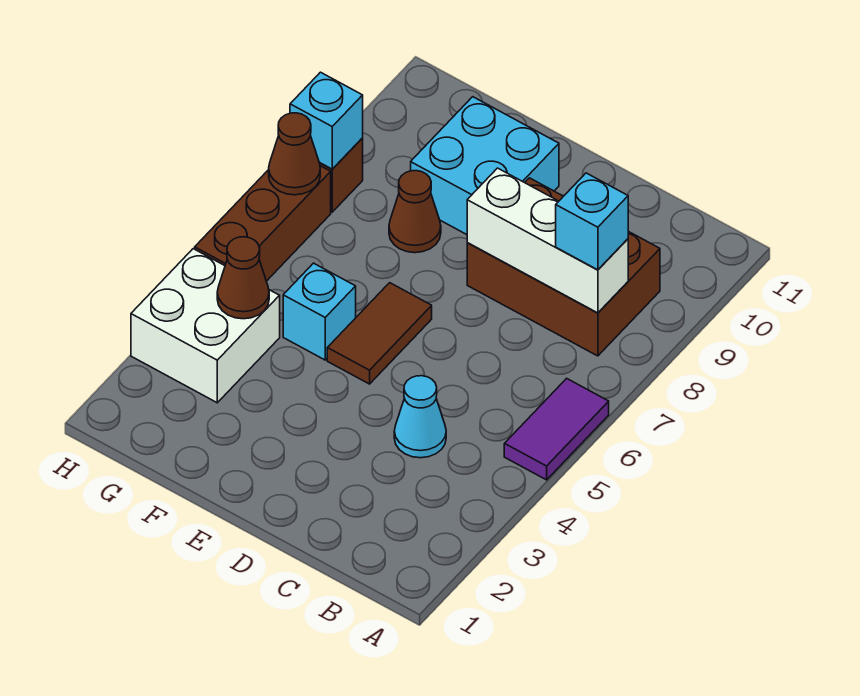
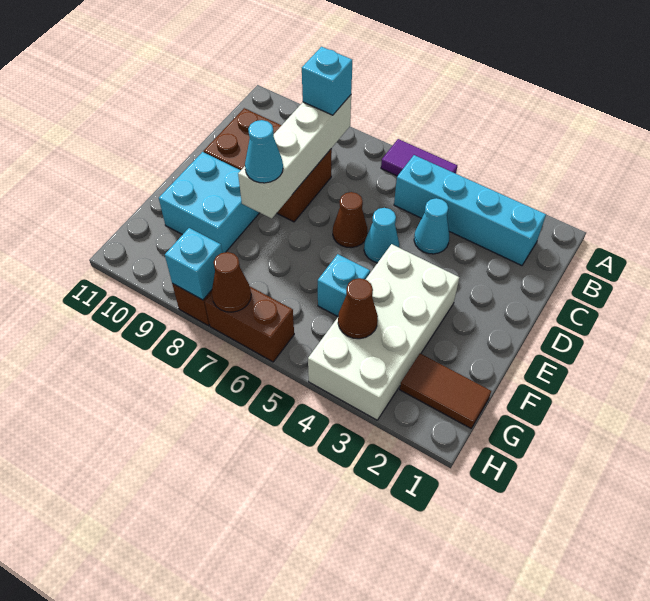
none -> cyan 1x4 brick [394,155,546,266]
brown 2x3 brick [467,178,660,356] -> brown 2x3 brick turned to [204,108,332,222]
white 1x3 brick [467,168,628,313] -> white 1x4 brick [238,95,351,218]
none -> cyan 1x1 cone [364,208,399,263]
brown 1x2 tile [327,283,432,384] -> brown 1x2 tile moved to [400,354,491,428]
none -> cyan 1x1 cone [245,120,283,183]
brown 1x1 cone [389,171,441,253] -> brown 1x1 cone moved to [333,192,367,248]
white 2x2 brick [131,249,280,403] -> white 2x4 brick [308,244,459,420]
brown 1x3 brick [195,166,331,281] -> brown 1x2 brick [205,287,294,362]

